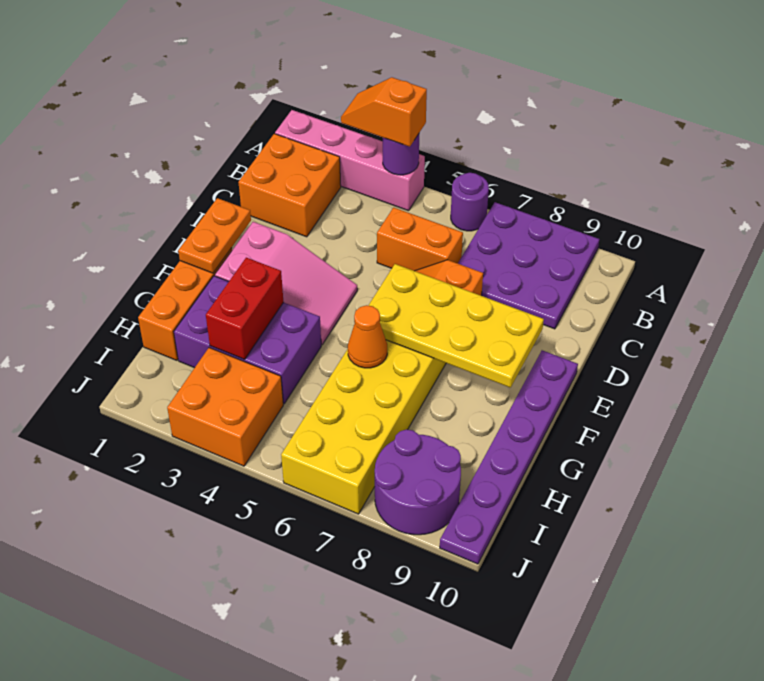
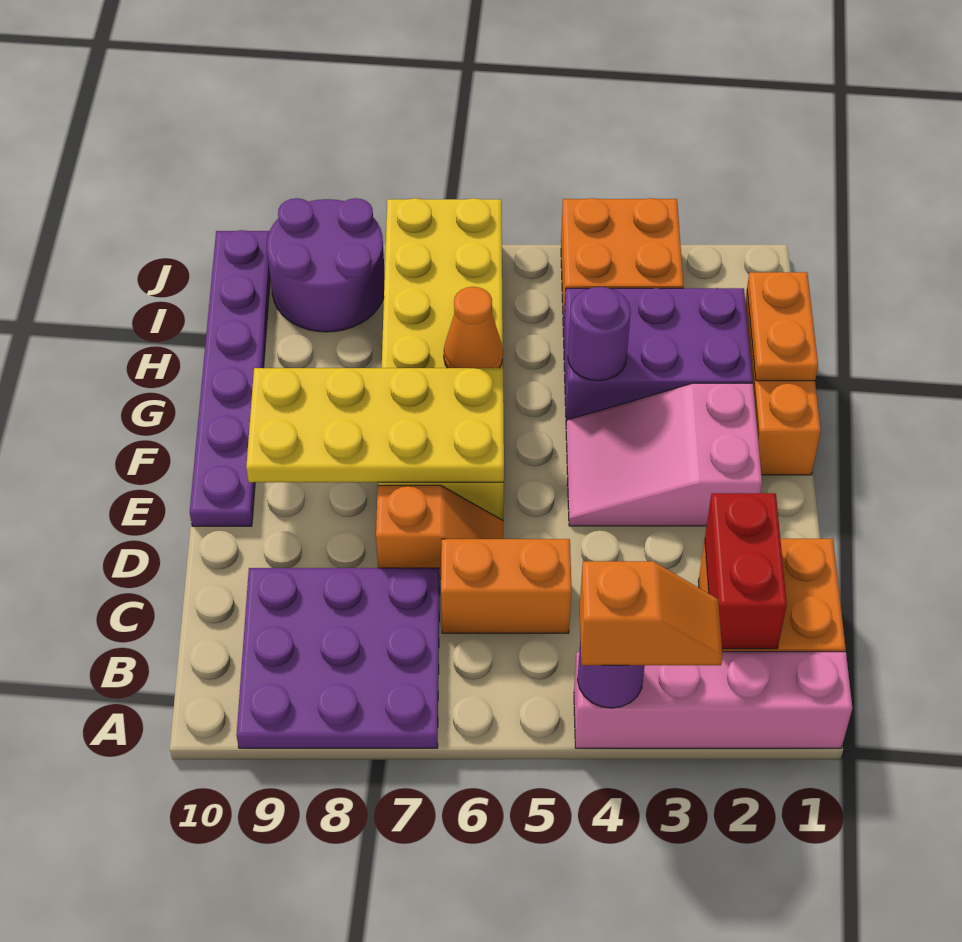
purple 1x1 round brick [451,173,489,231] -> purple 1x1 round brick moved to [568,287,631,381]
orange 1x2 plate [178,198,251,273] -> orange 1x2 plate moved to [747,272,818,381]
red 1x2 brick [206,258,283,359] -> red 1x2 brick moved to [705,493,787,649]

